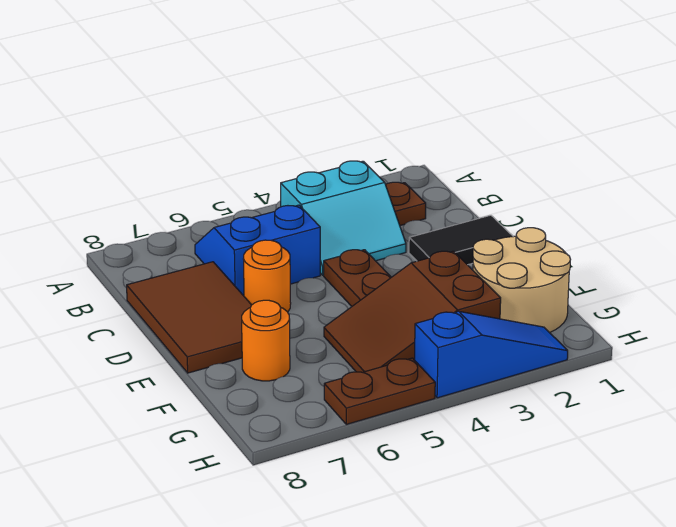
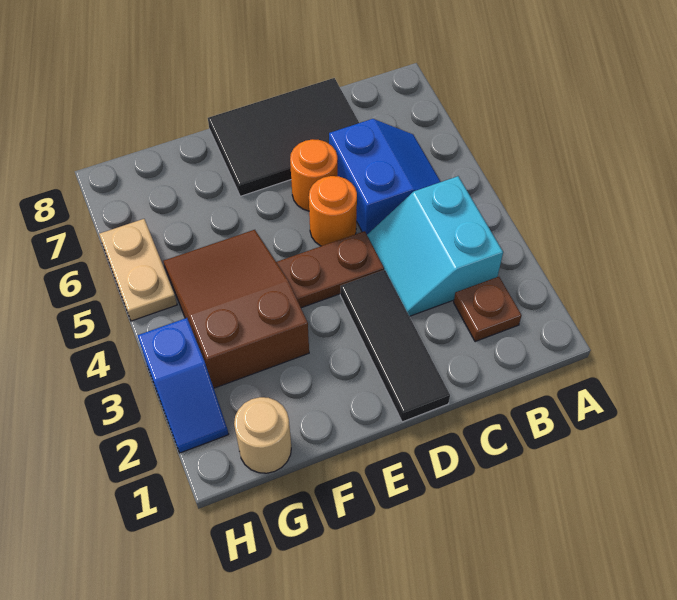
brown 2x3 tile [127,262,251,373] -> black 2x3 tile [208,78,359,196]
black 1x2 tile [409,215,513,265] -> black 1x3 tile [340,270,450,422]
tan 2x2 round brick [473,228,570,333] -> tan 1x1 round brick [234,397,291,473]
orange 1x1 round brick [242,300,290,381] -> orange 1x1 round brick moved to [309,176,357,246]
blue 1x3 slope [415,311,568,398] -> blue 1x2 slope [137,318,229,453]
brown 1x2 plate [324,358,435,424] -> tan 1x2 plate [99,219,177,321]

